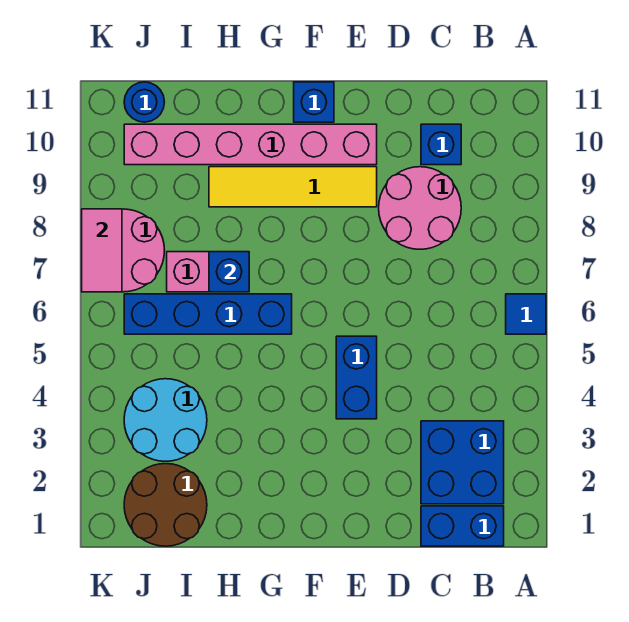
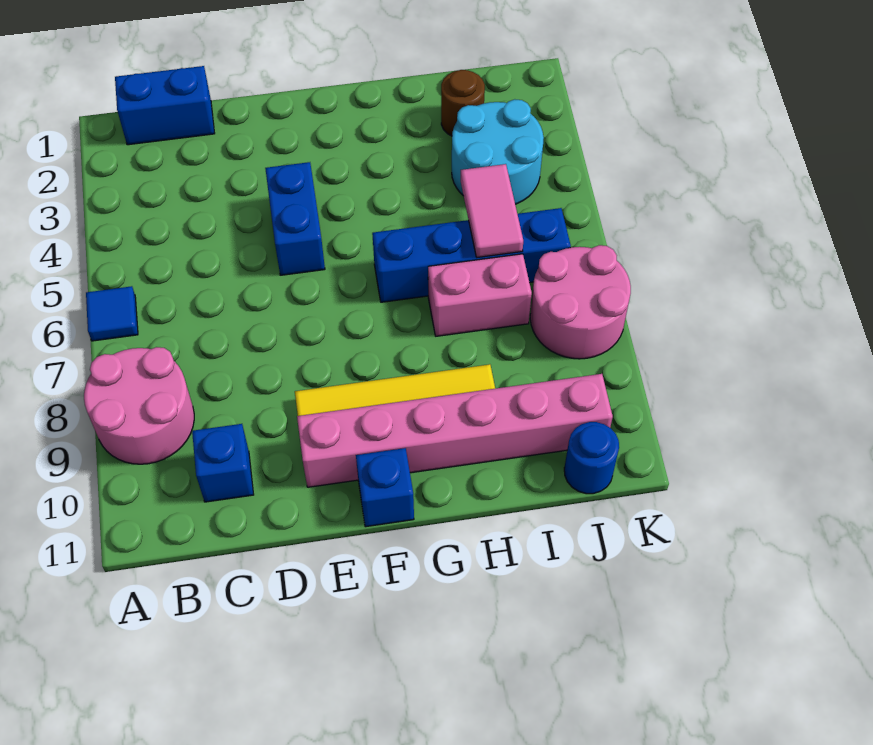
blue 2x2 brick [421,421,504,504] -> none
pink 2x2 round brick [379,167,461,249] -> pink 2x2 round brick moved to [84,347,194,464]
blue 1x1 brick [209,252,249,292] -> none
brown 2x2 round brick [124,464,207,546] -> brown 1x1 round brick [441,70,485,136]
pink 1x2 tile [82,209,122,292] -> pink 1x2 tile moved to [461,164,523,258]

